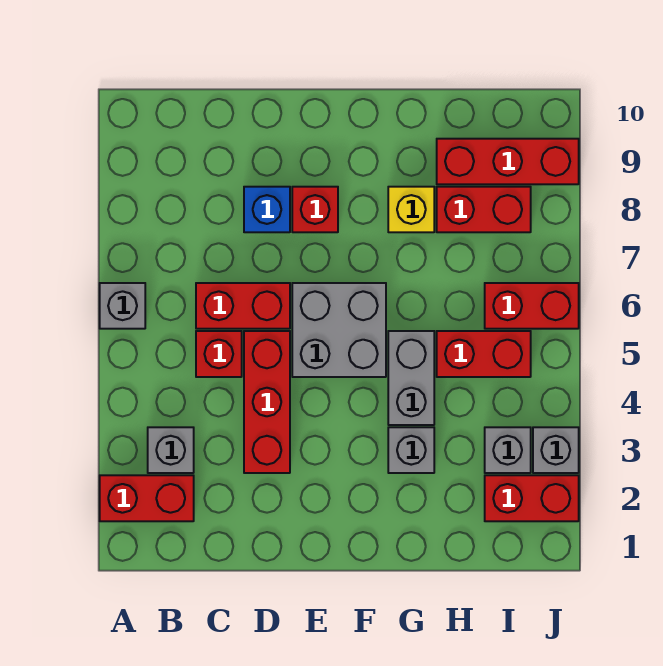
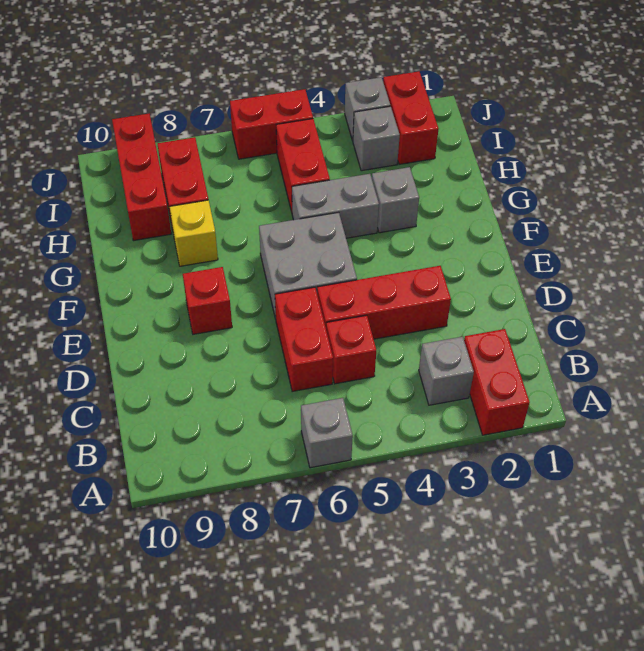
blue 1x1 brick [244,187,290,232] -> none
red 1x2 brick [485,283,579,329] -> red 1x2 brick turned to [230,89,313,159]

